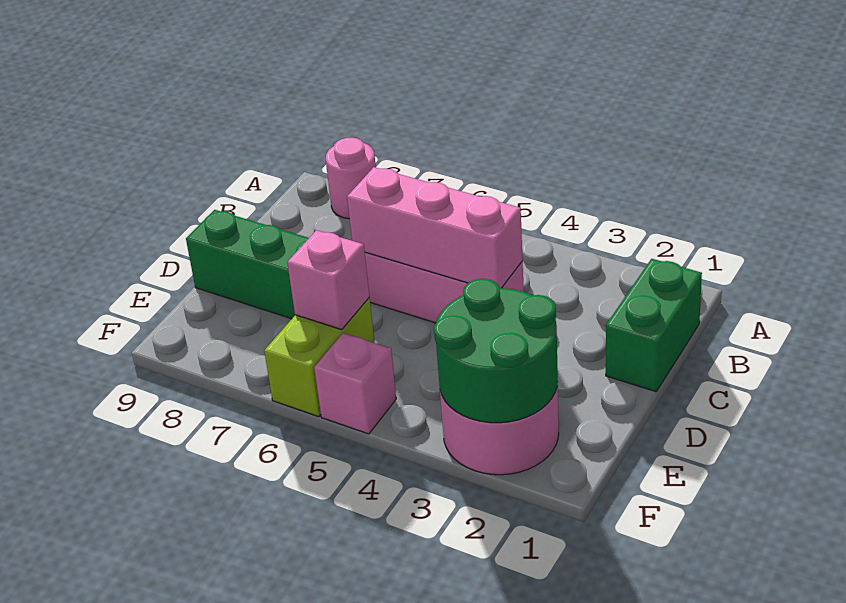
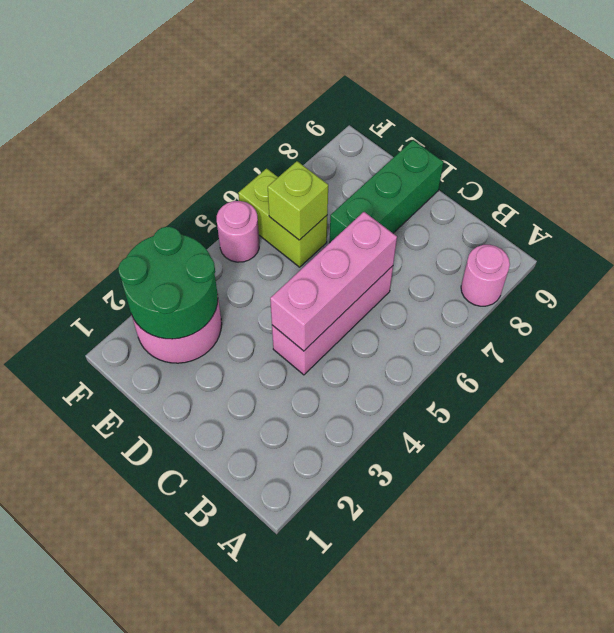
green 1x2 brick [606,259,702,392] -> none
pink 1x1 brick [287,230,369,330] -> lime 1x1 brick [268,161,328,240]
pink 1x1 brick [314,333,396,434] -> pink 1x1 round brick [217,201,259,262]

